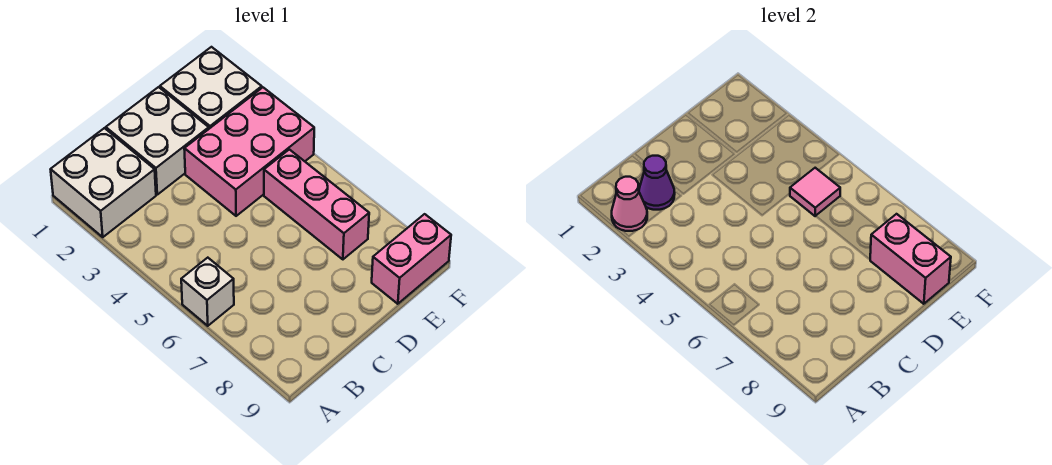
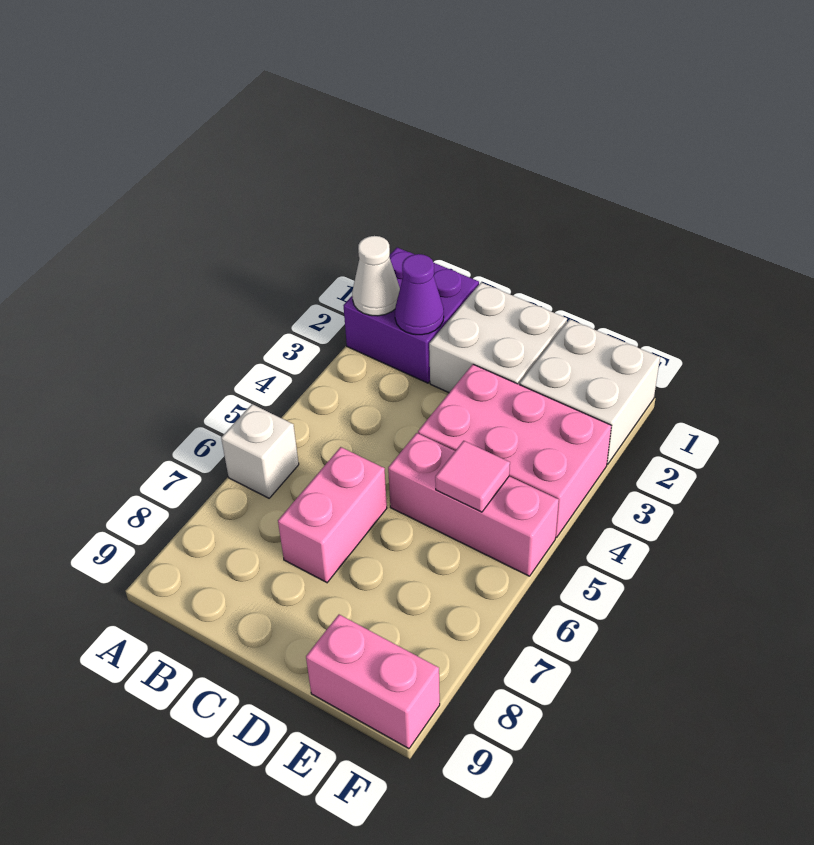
white 2x2 brick [51,128,156,237] -> purple 2x2 brick [343,248,479,383]
pink 1x1 cone [612,177,647,231] -> white 1x1 cone [352,236,400,316]
pink 1x3 brick [264,149,369,259] -> pink 1x3 brick turned to [388,433,559,576]
pink 1x2 brick [870,214,951,304] -> pink 1x2 brick moved to [278,447,387,582]

